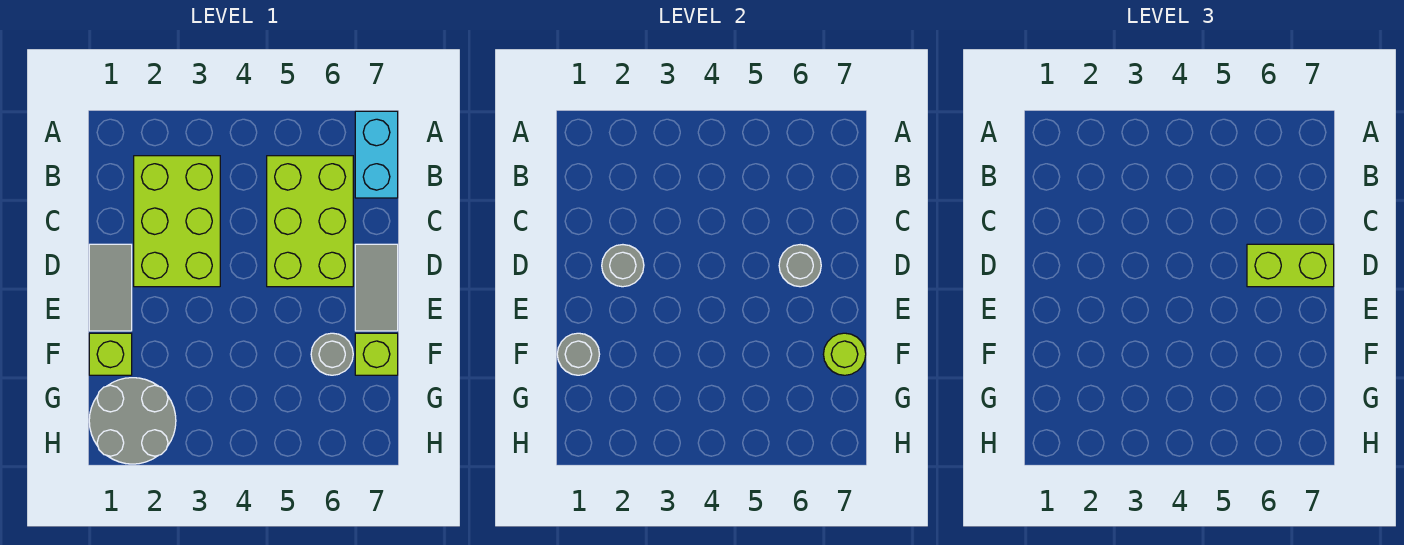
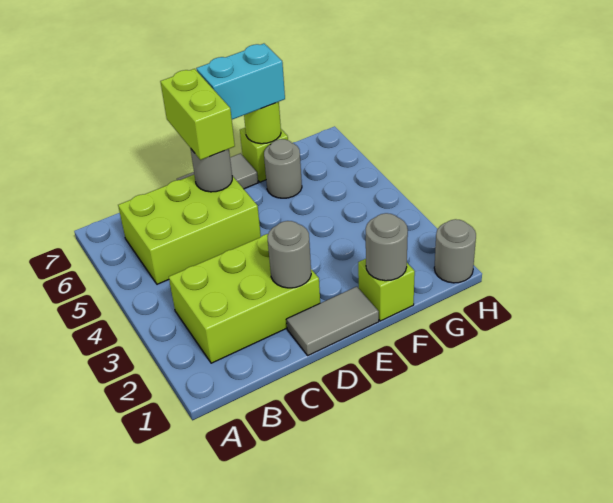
cyan 1x2 brick [355,111,398,198] -> cyan 1x2 brick moved to [196,44,285,120]
grey 2x2 round brick [89,378,176,464] -> grey 1x1 round brick [434,219,476,283]

